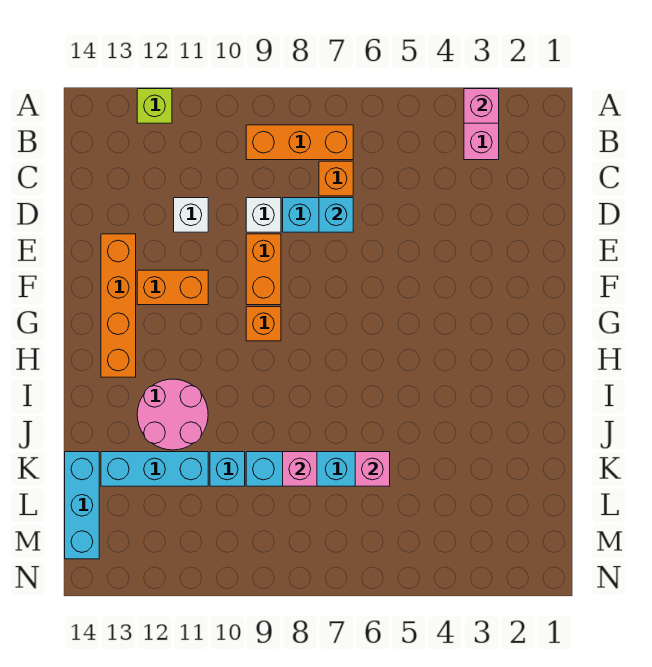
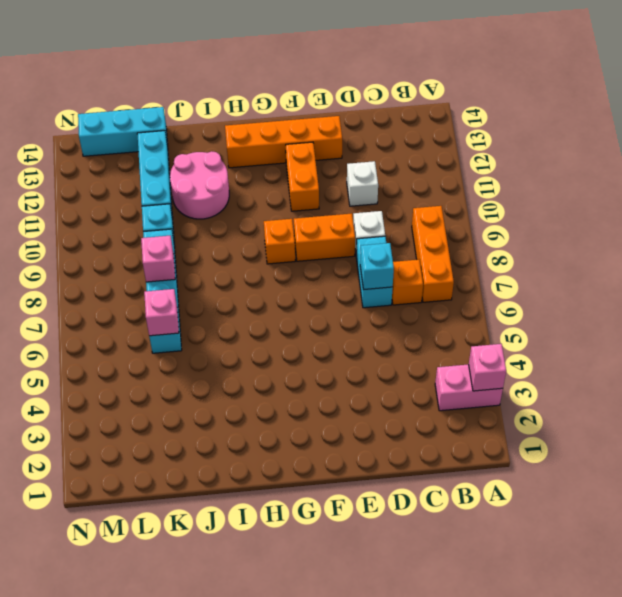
lime 1x1 brick [137,89,172,123] -> none

